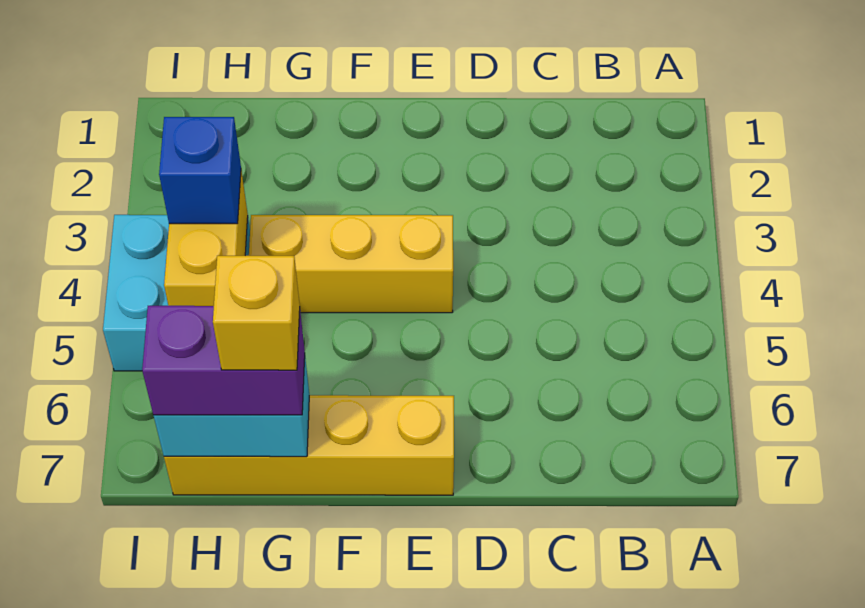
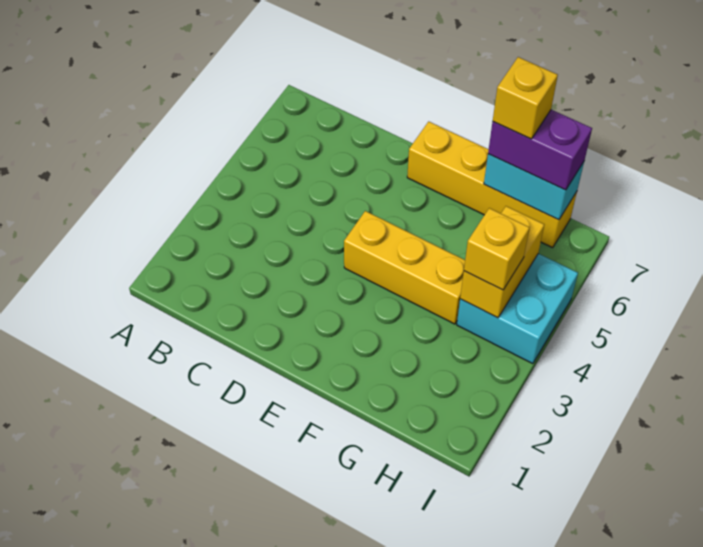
blue 1x1 brick [159,117,241,224] -> yellow 1x1 brick [464,208,530,290]

